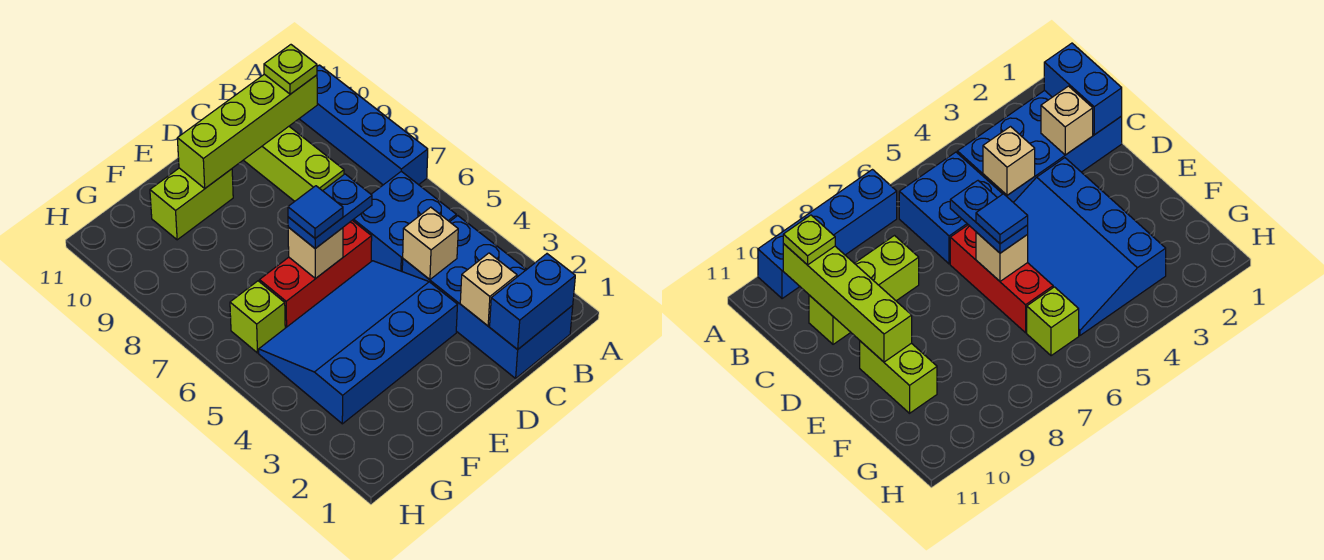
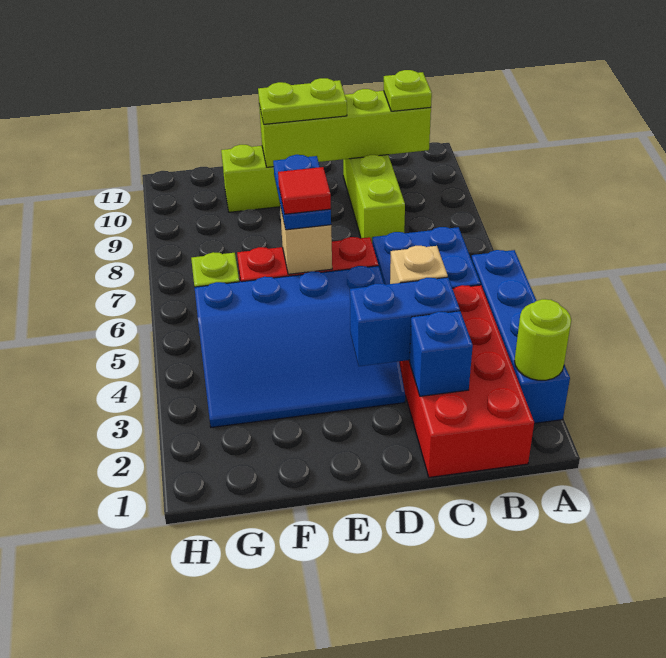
none -> lime 1x1 round brick [515,299,571,380]
blue 1x4 brick [299,65,428,185] -> blue 1x4 brick moved to [471,250,570,423]
blue 2x4 brick [402,216,573,378] -> red 2x4 brick [399,285,534,477]
blue 1x2 brick [490,254,575,350] -> blue 1x2 brick moved to [350,277,460,366]
tan 1x1 brick [460,253,517,326] -> blue 1x1 brick [409,311,473,396]
blue 3x4 slope [259,261,457,424] -> blue 3x4 slope turned to [194,266,405,427]
blue 1x2 plate [288,174,372,248] -> blue 1x2 plate turned to [273,155,331,230]
none -> lime 1x2 plate [258,78,347,124]
blue 1x1 tile [288,186,343,238] -> red 1x1 tile [278,167,331,214]

